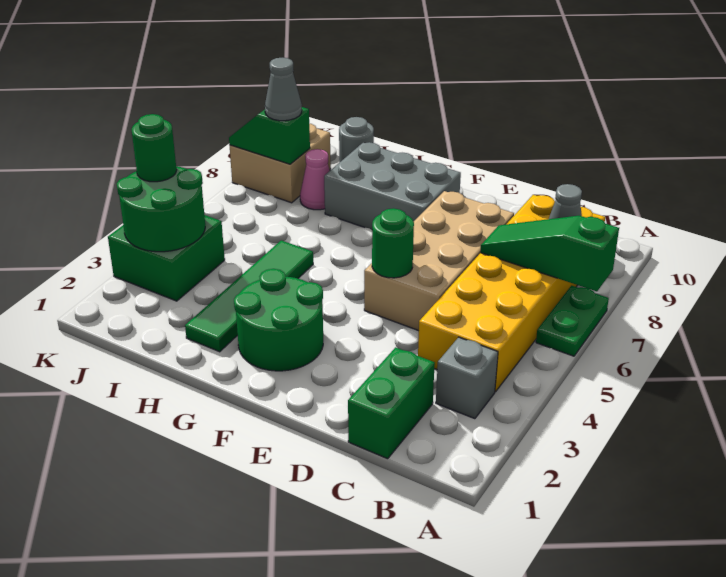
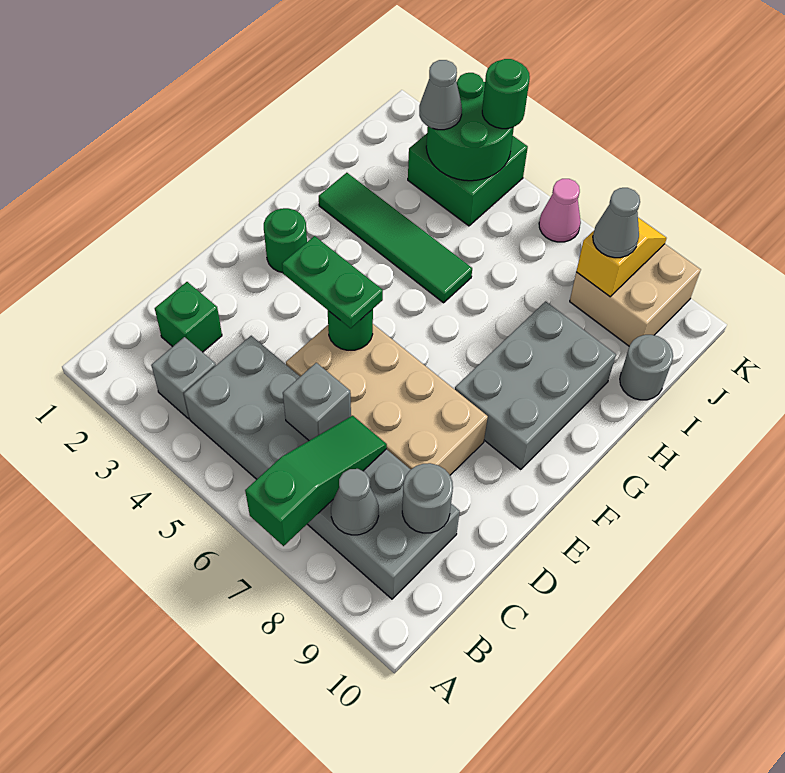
green 1x2 plate [536,286,609,356] -> green 1x2 plate moved to [282,236,383,328]
yellow 2x6 brick [418,195,605,392] -> grey 2x6 brick [184,336,460,599]
green 1x2 brick [348,347,435,459] -> green 1x1 brick [155,282,222,352]
none -> grey 1x1 brick [283,363,351,441]
none -> grey 1x1 round brick [402,463,453,533]
green 2x2 round brick [234,269,323,371] -> green 1x1 round brick [264,208,307,273]
pink 1x1 cone [300,149,330,210] -> pink 1x1 cone moved to [539,179,581,242]
none -> grey 1x1 cone [419,60,462,130]
green 1x2 slope [229,107,310,164] -> yellow 1x2 slope [576,218,667,297]

